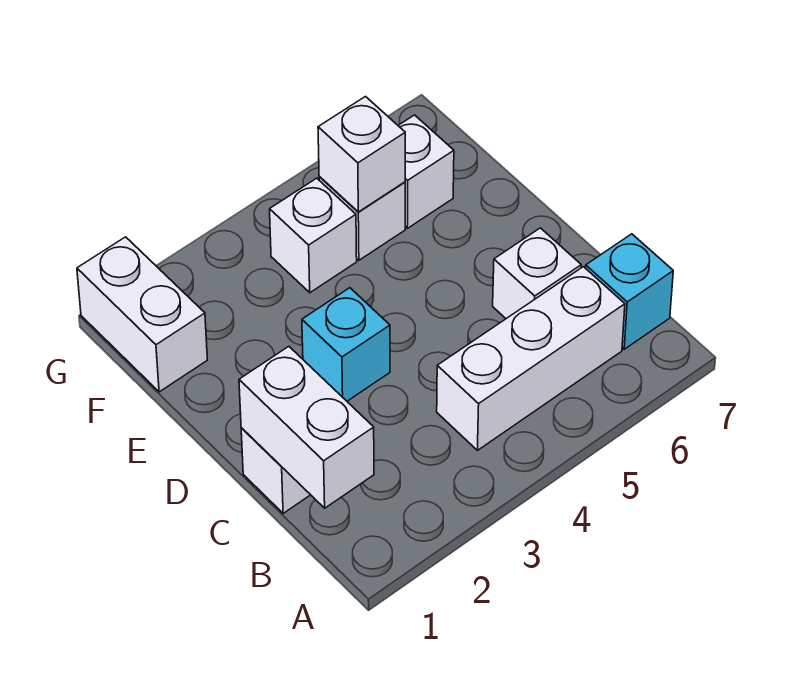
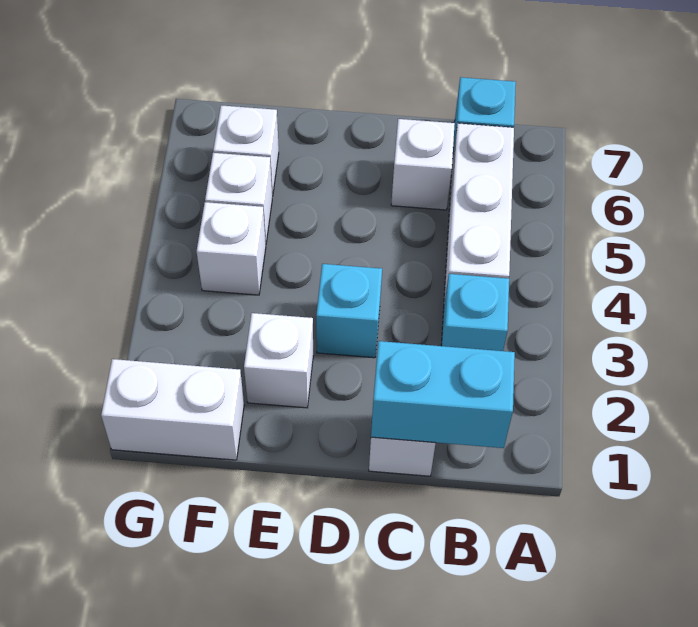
white 1x2 brick [239,347,374,508] -> cyan 1x2 brick [371,341,515,448]
none -> cyan 1x1 brick [441,274,509,351]
white 1x1 brick [318,97,405,212] -> white 1x1 brick moved to [244,313,313,408]

